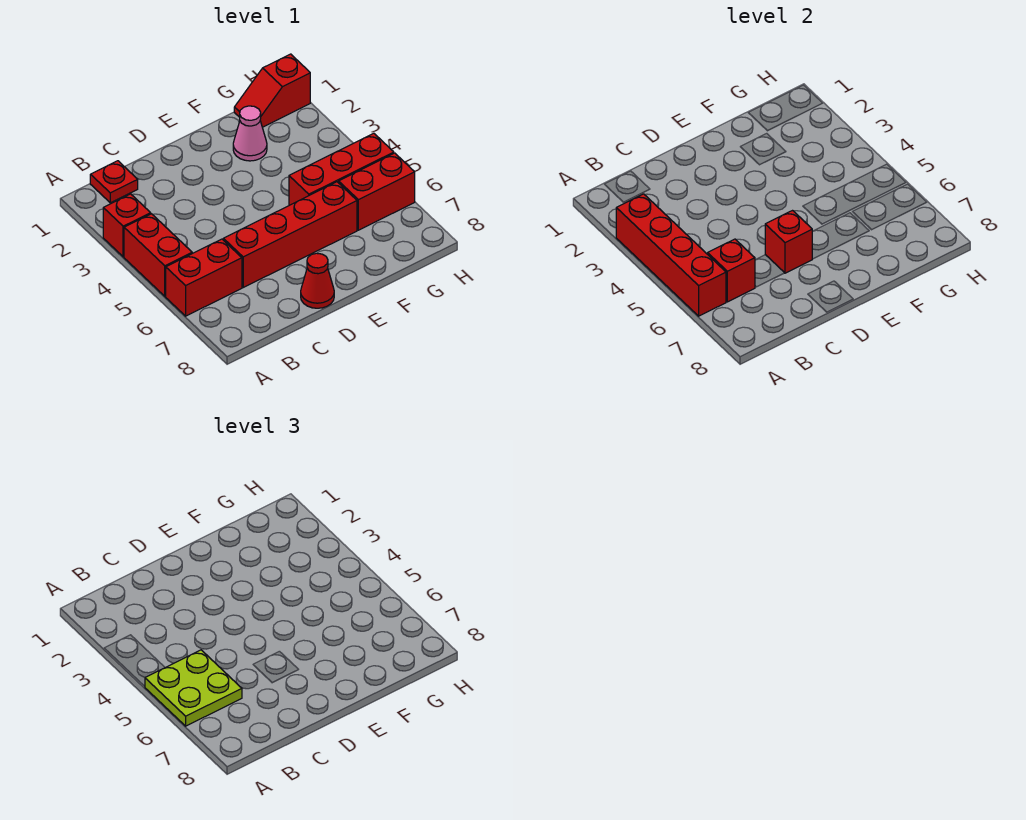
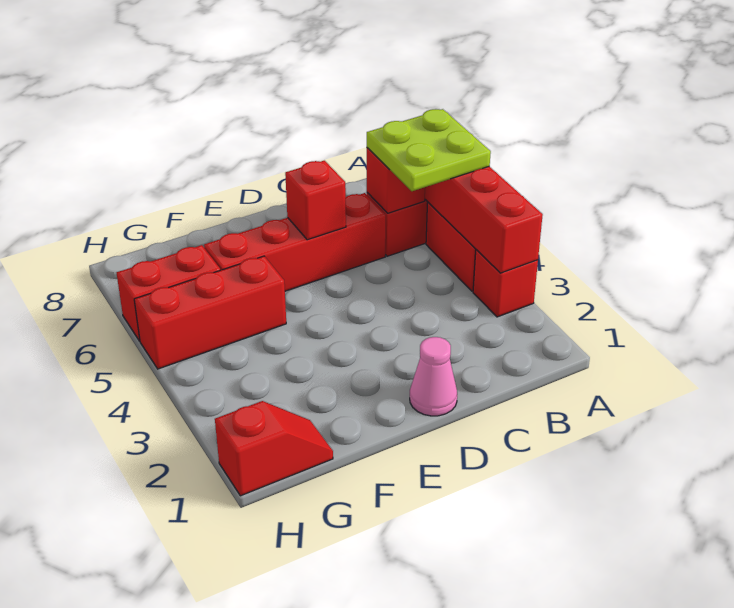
red 1x1 plate [90,161,138,203] -> none
red 1x1 cone [301,253,334,308] -> none
pink 1x1 cone [233,106,267,161] -> pink 1x1 cone moved to [410,337,457,416]

